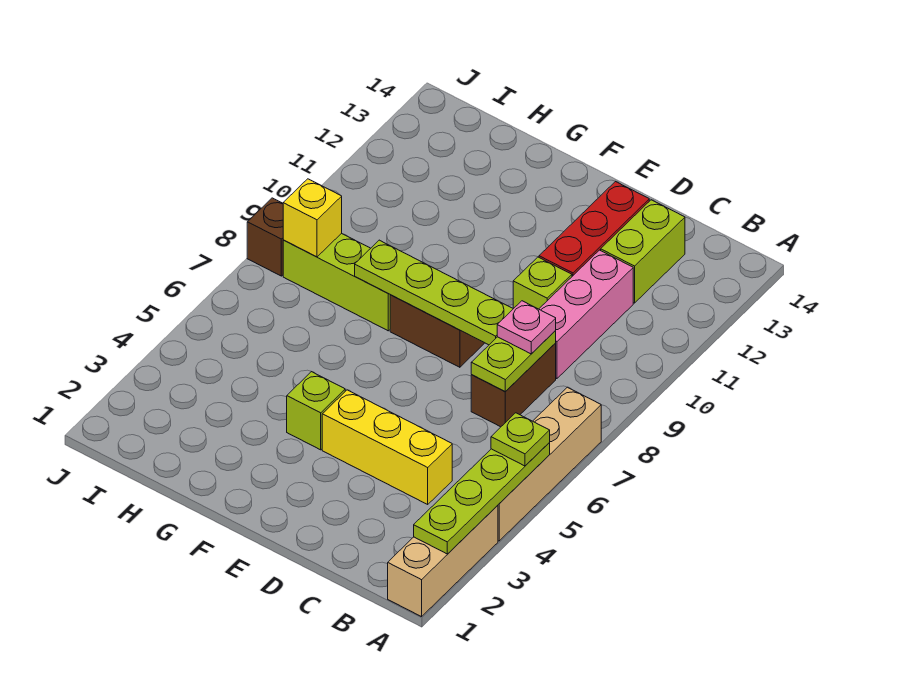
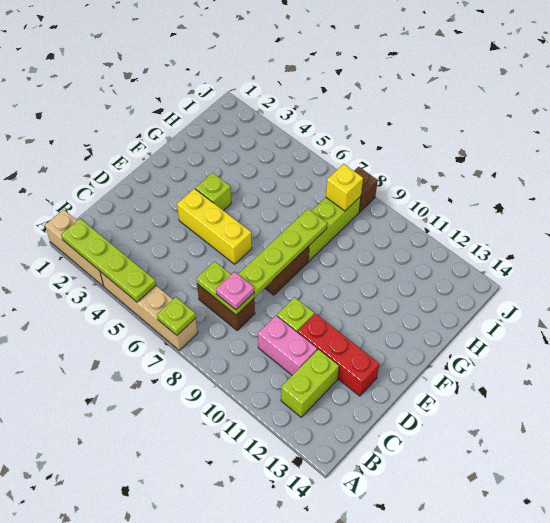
lime 1x1 plate [491,413,550,466] -> lime 1x1 plate moved to [157,297,196,335]
yellow 1x3 brick [322,390,452,504] -> yellow 1x3 brick turned to [177,189,252,264]
pink 1x3 brick [539,250,633,379] -> pink 1x2 brick [258,316,317,375]
lime 1x2 brick [601,200,685,303] -> lime 1x2 brick turned to [281,349,339,417]

